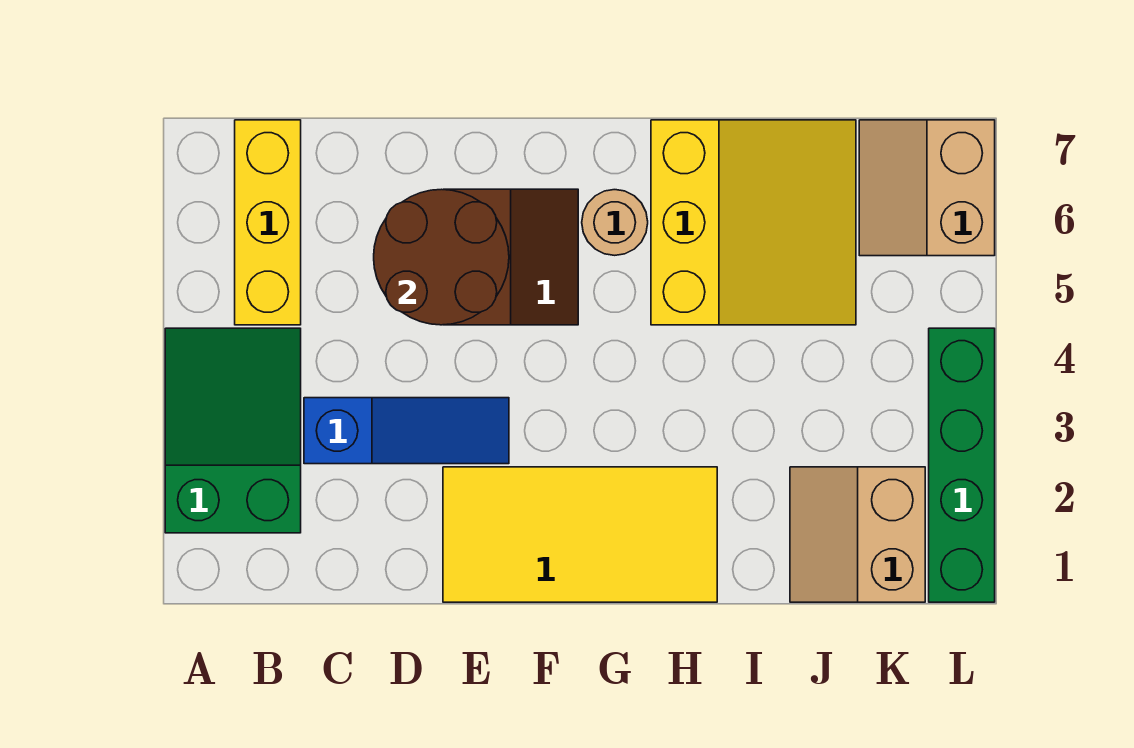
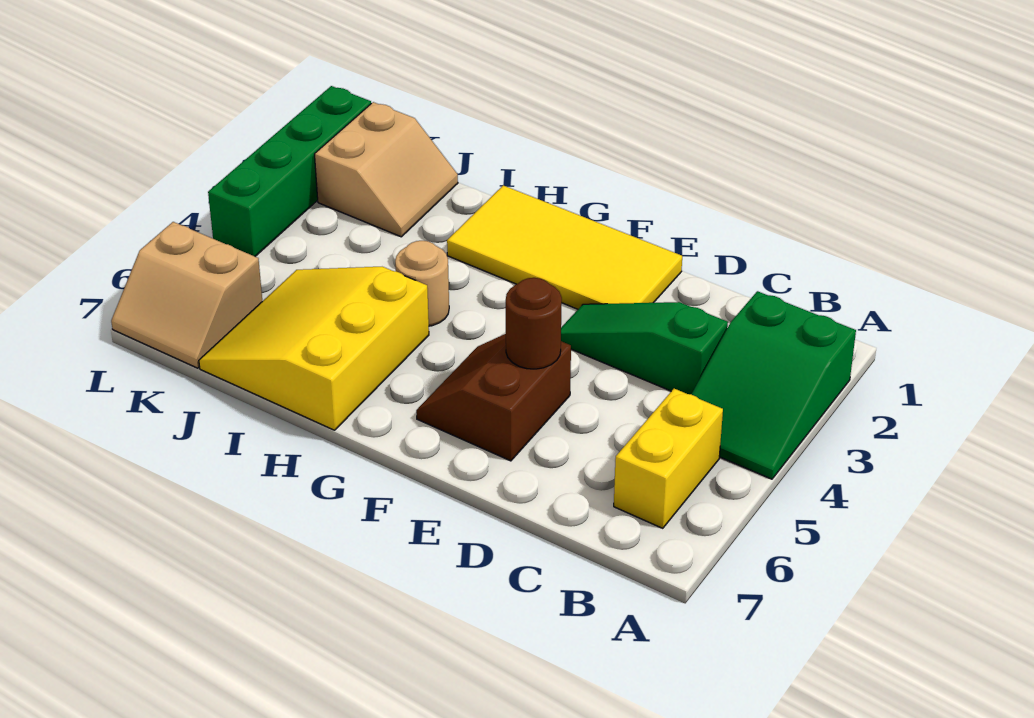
yellow 1x3 brick [235,120,301,325] -> yellow 1x2 brick [614,389,723,528]
blue 1x3 slope [304,398,509,464] -> green 1x3 slope [561,302,728,394]
brown 2x2 round brick [374,189,509,325] -> brown 1x1 round brick [506,278,562,369]
tan 1x1 round brick [582,190,648,255] -> tan 1x1 round brick moved to [395,241,449,326]
tan 2x2 slope [859,120,995,256] -> tan 2x2 slope turned to [111,222,262,368]

